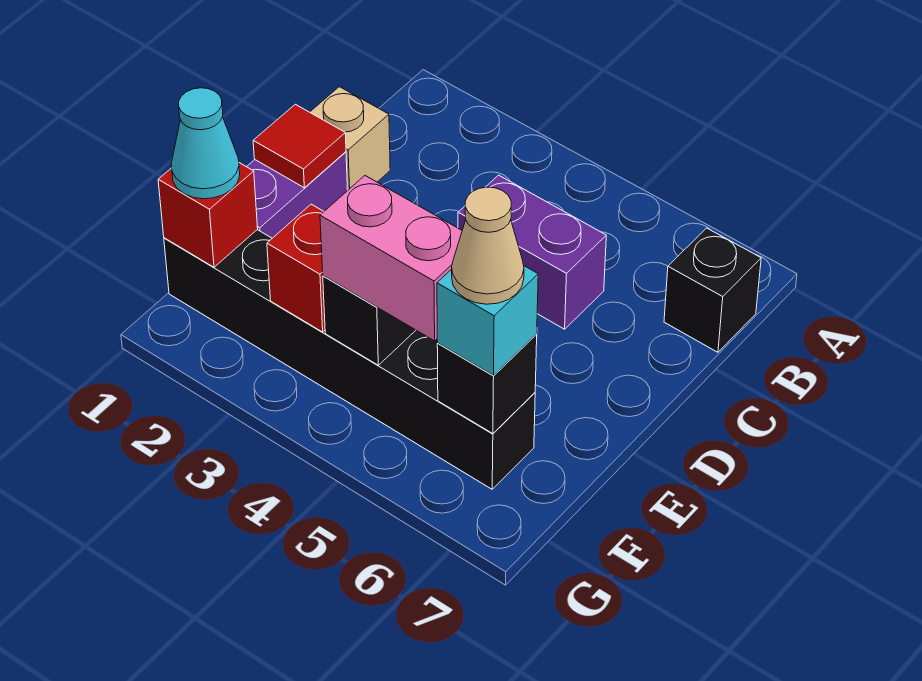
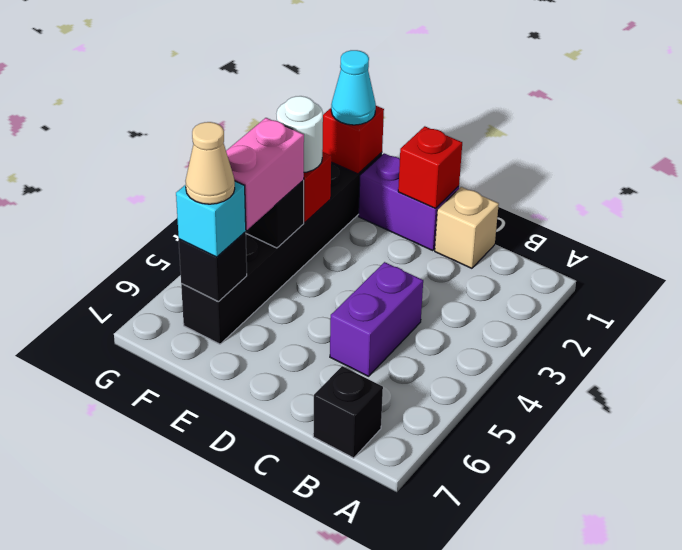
red 1x1 tile [253,104,346,188] -> red 1x1 brick [398,126,462,208]
none -> white 1x1 round brick [277,96,323,172]

